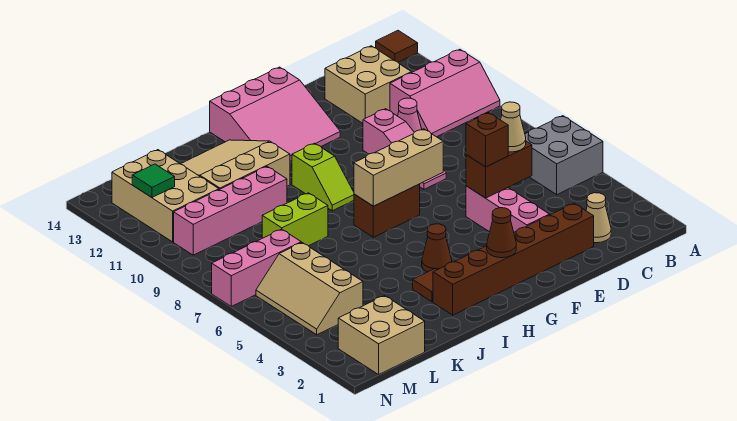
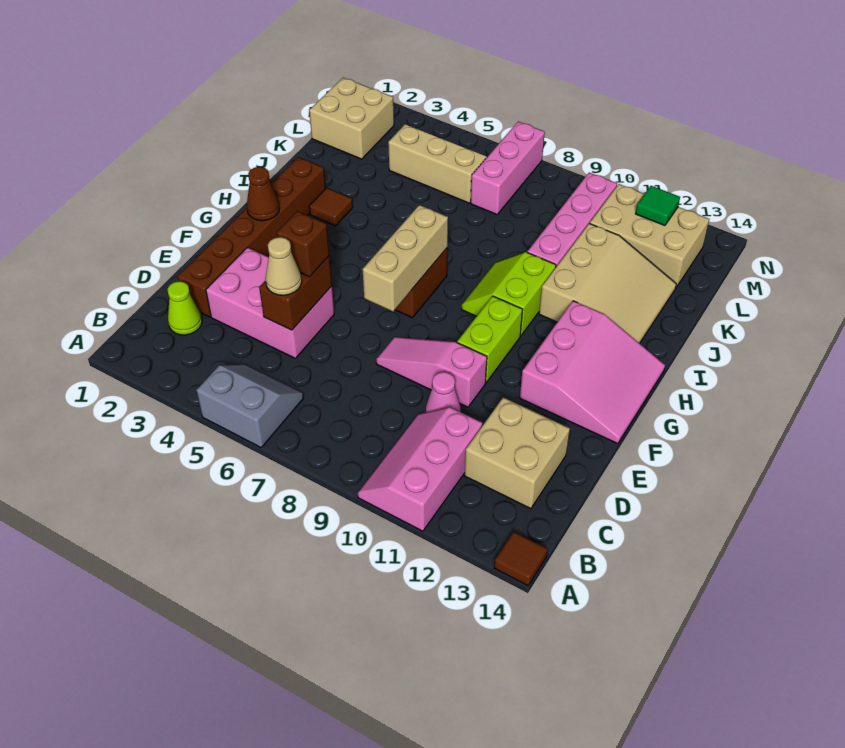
grey 2x2 brick [525,116,603,195] -> grey 2x2 slope [196,365,303,447]
tan 1x1 cone [586,193,611,243] -> lime 1x1 cone [168,281,202,335]
pink 1x3 brick [466,186,549,232] -> pink 2x3 brick [206,248,334,358]
pink 3x3 slope [210,67,340,161] -> pink 3x3 slope turned to [520,301,665,444]
brown 1x1 cone [422,224,452,272] -> none
lime 1x2 slope [292,143,354,211] -> lime 2x2 slope [462,252,556,336]
lime 1x2 brick [262,193,328,246] -> lime 1x2 brick moved to [457,296,523,383]

